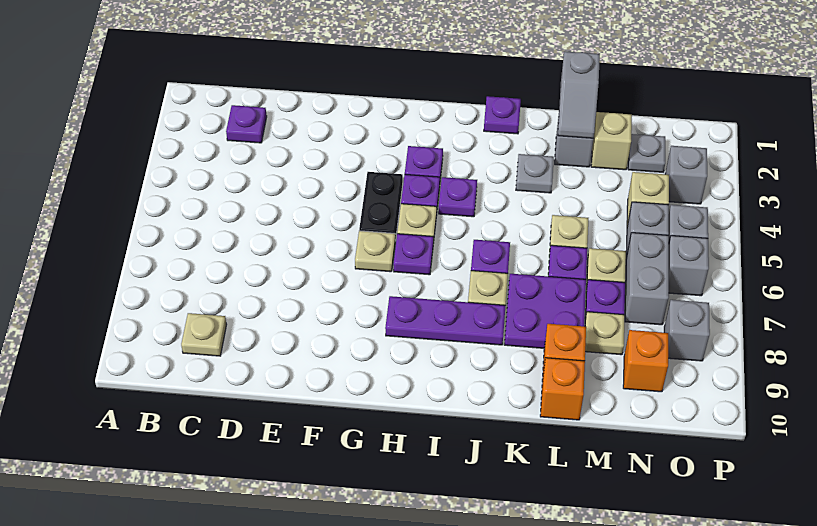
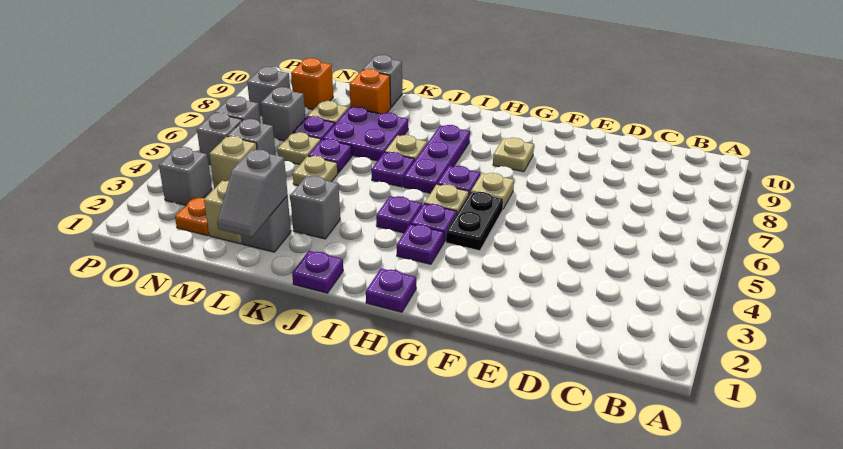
purple 1x1 plate [226,105,267,143] -> purple 1x1 plate moved to [366,268,416,312]
tan 1x1 plate [181,313,227,356] -> tan 1x1 plate moved to [493,138,534,172]
purple 1x3 plate [385,296,506,345] -> purple 1x3 plate turned to [404,125,470,193]
grey 1x1 plate [516,154,554,193] -> grey 1x1 brick [290,176,340,239]
grey 1x2 slope [558,51,600,138] -> grey 1x2 slope turned to [217,150,288,237]
orange 1x1 brick [540,358,585,420] -> grey 1x1 brick [363,55,402,107]
grey 1x1 plate [628,134,665,172] -> orange 1x1 plate [175,197,209,236]
grey 1x2 brick [625,233,669,325] -> grey 1x1 brick [261,87,305,141]

